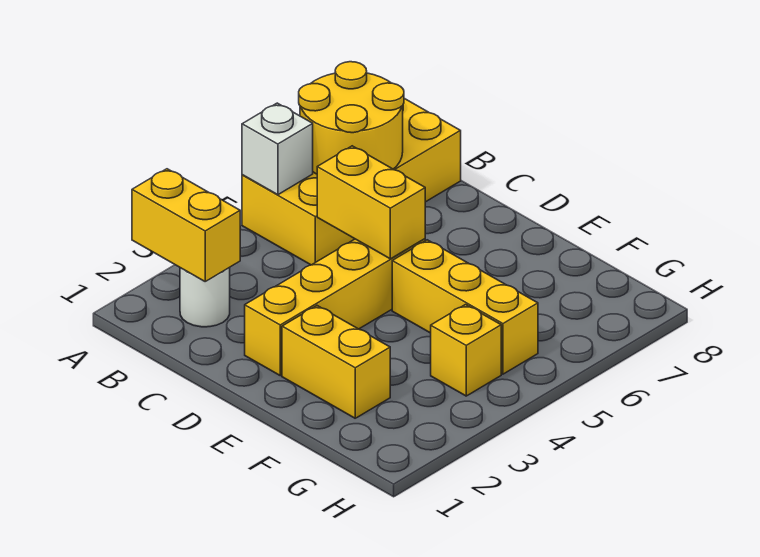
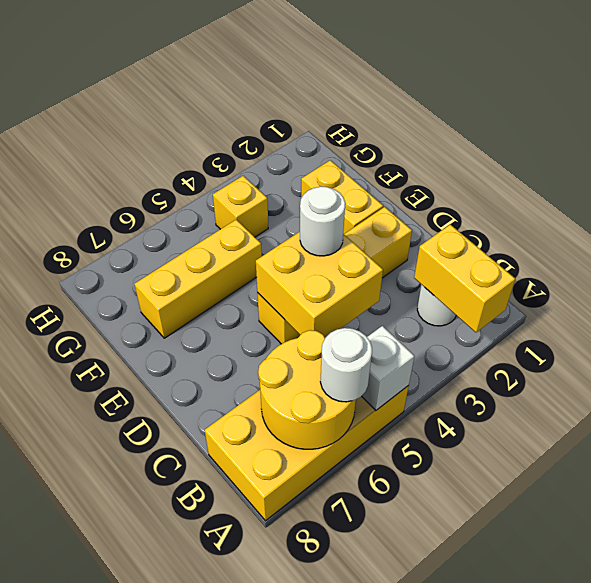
none -> white 1x1 round brick [320,328,372,402]
yellow 1x2 brick [317,146,425,259] -> yellow 2x2 brick [256,232,383,338]
none -> white 1x1 round brick [300,186,345,256]
yellow 1x3 brick [392,240,538,374] -> yellow 1x3 brick turned to [135,220,262,338]

